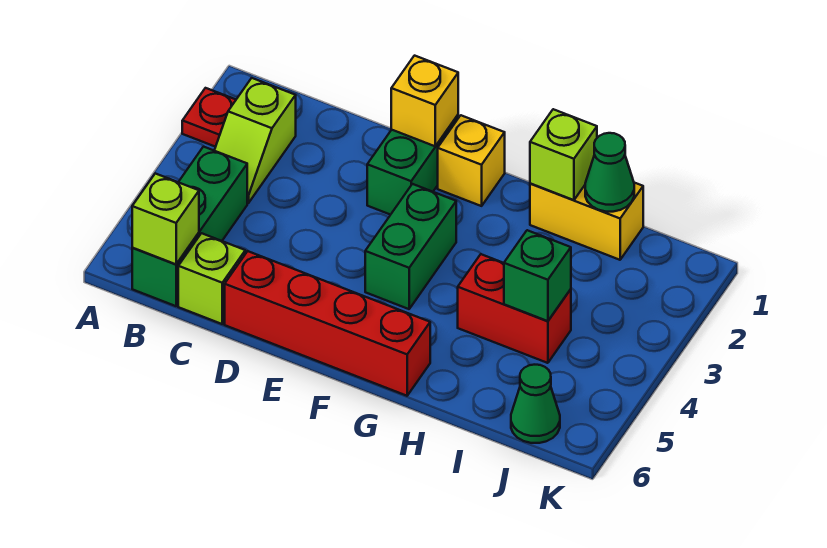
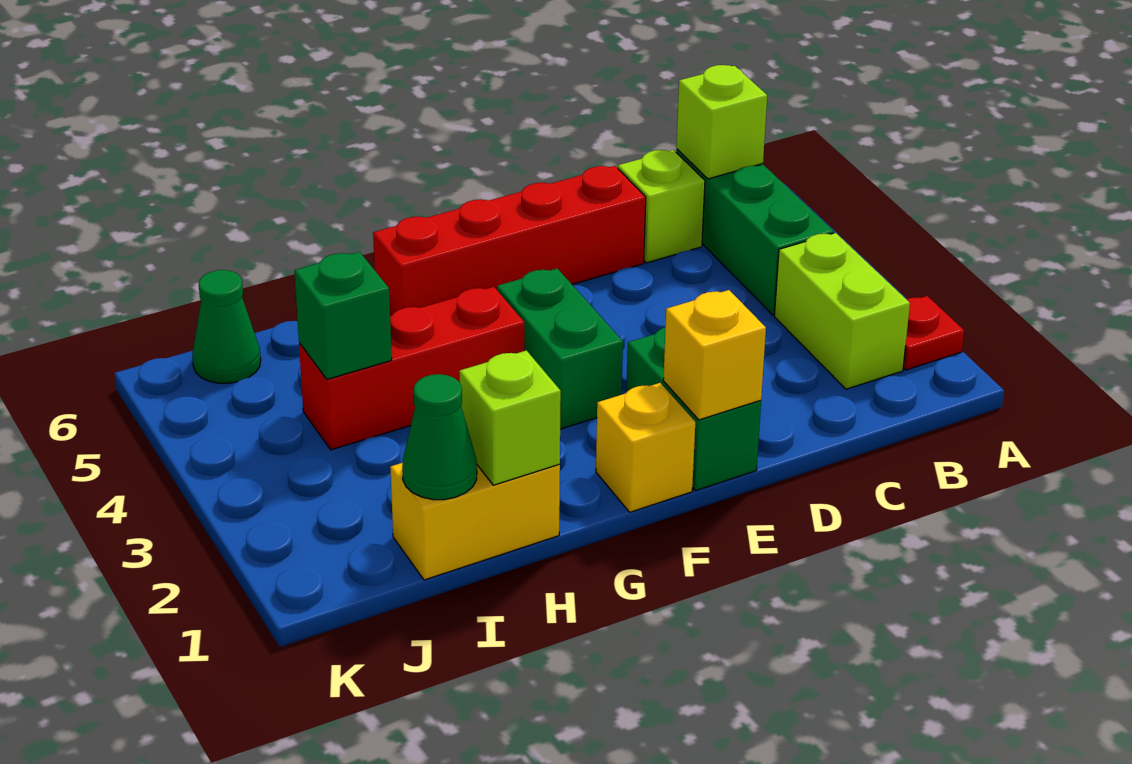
lime 1x2 slope [214,78,296,203] -> lime 1x2 brick [774,233,910,389]
red 1x2 brick [458,254,571,363] -> red 1x3 brick [299,287,524,450]

